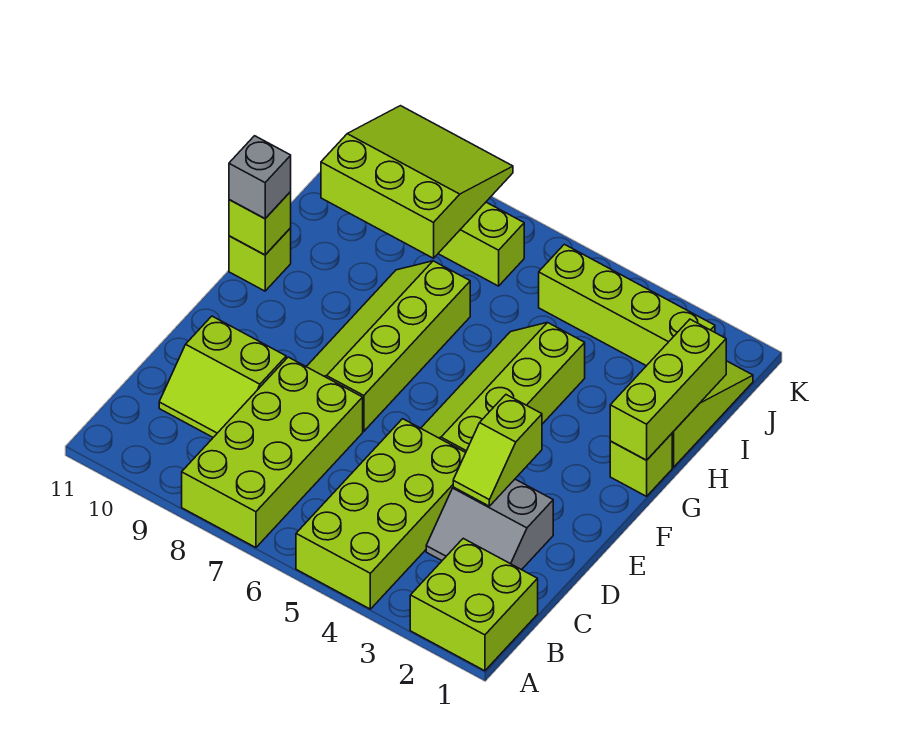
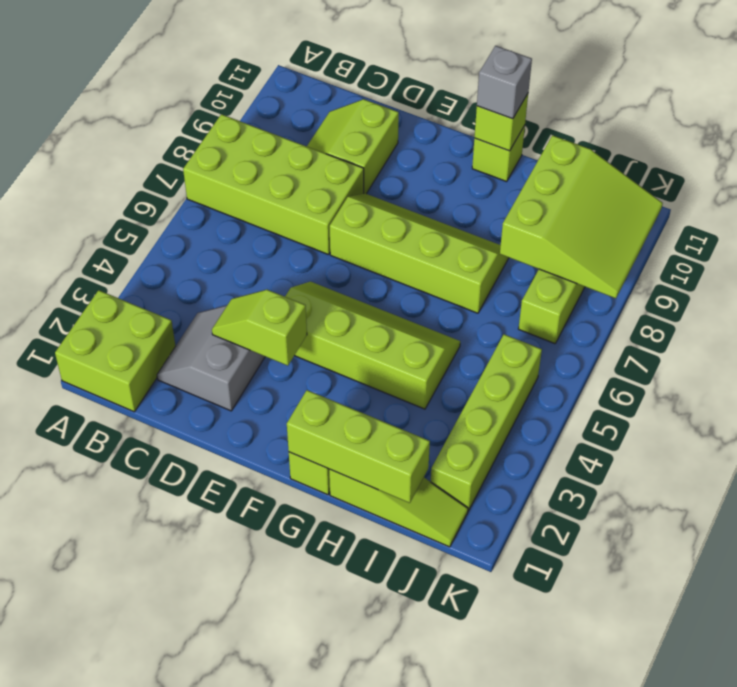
lime 2x4 brick [296,419,466,609] -> none

